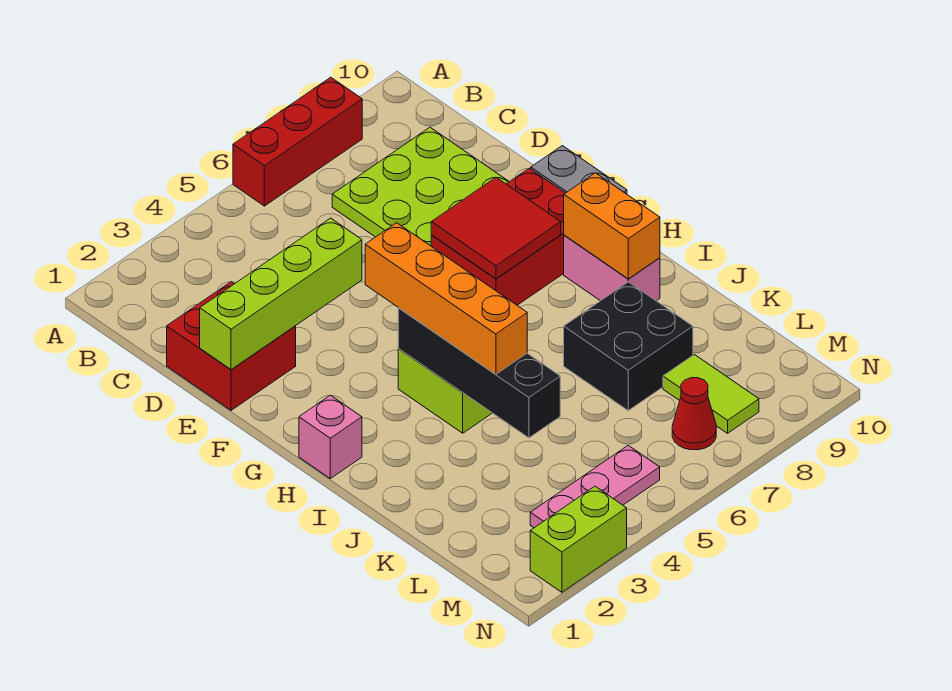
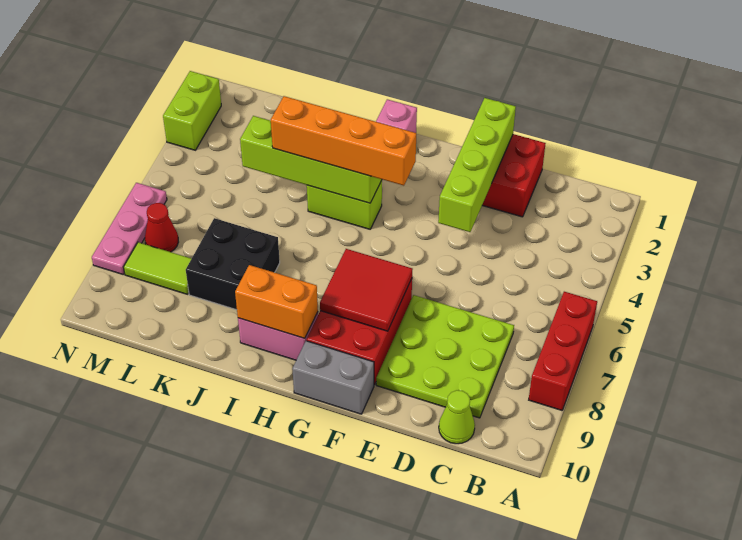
none -> lime 1x1 cone [439,390,475,444]
black 1x4 brick [398,308,560,438] -> lime 1x4 brick [240,116,382,203]
pink 1x3 plate [530,445,660,528] -> pink 1x3 plate moved to [92,183,167,274]

